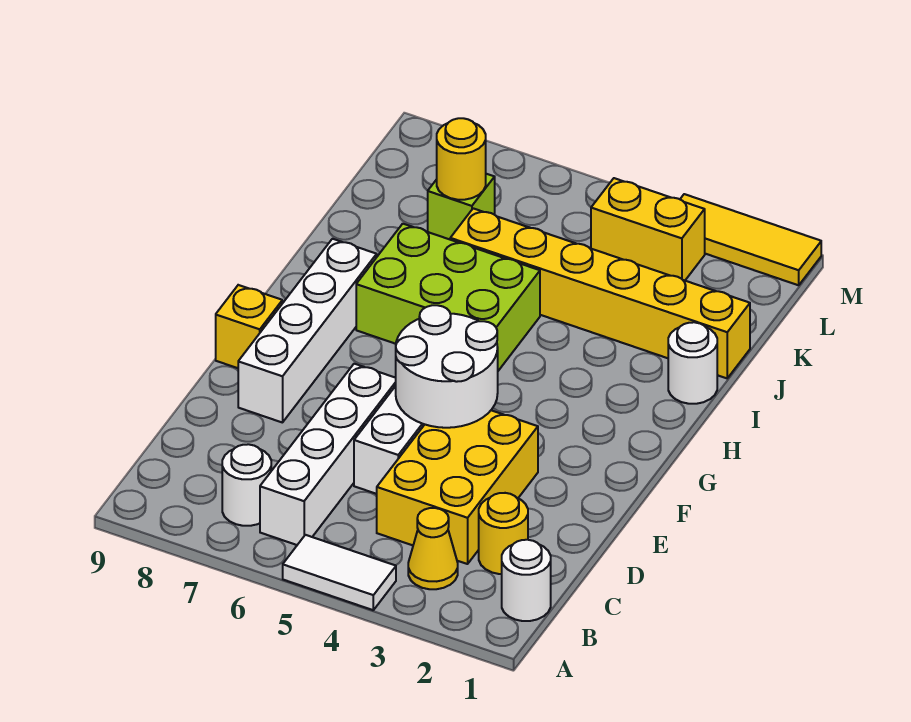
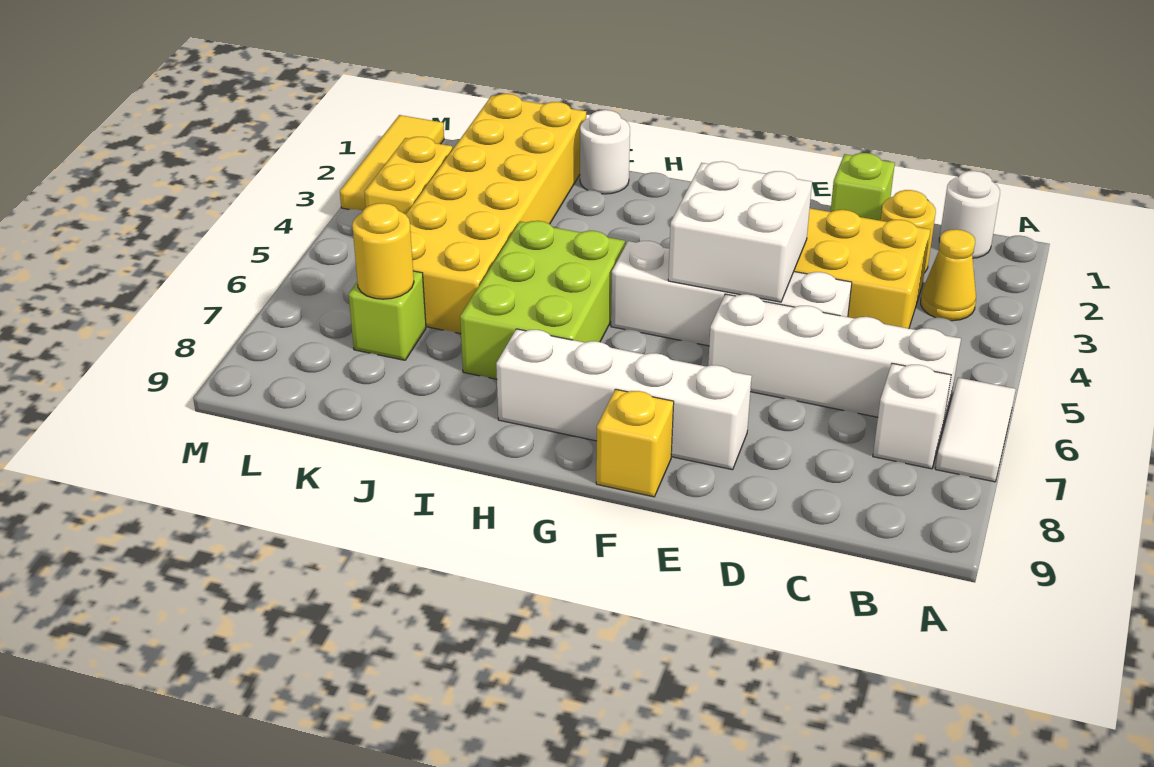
white 1x2 tile [283,535,396,610] -> white 1x2 tile moved to [935,378,1016,482]
white 1x1 round brick [222,444,271,526] -> white 1x1 brick [873,363,951,469]
none -> lime 1x1 brick [830,153,895,221]
white 2x2 round brick [396,305,498,428] -> white 2x2 brick [668,161,812,302]
yellow 1x6 brick [450,208,750,378] -> yellow 2x6 brick [406,94,586,334]

